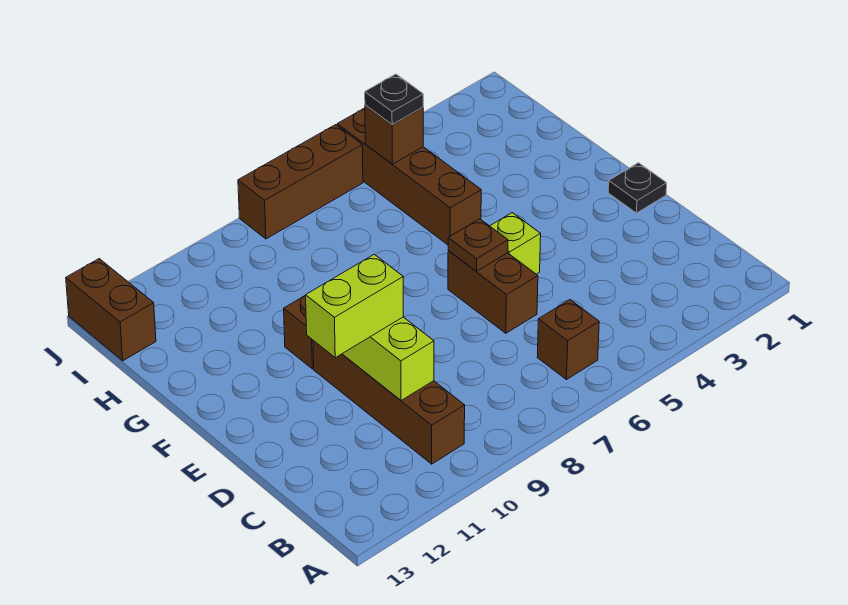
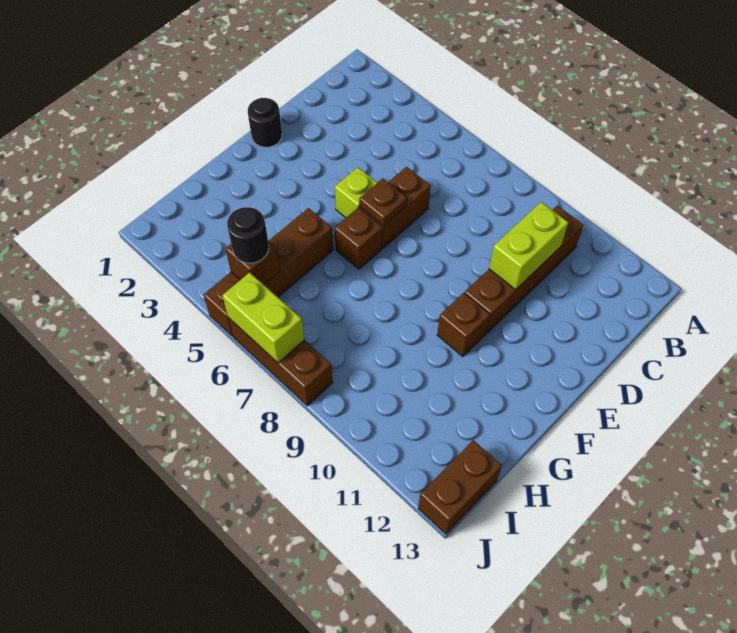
brown 1x1 brick [537,300,599,380] -> brown 1x1 brick moved to [334,208,382,269]
lime 1x2 brick [306,254,404,358] -> lime 1x2 brick moved to [222,272,304,363]
black 1x1 plate [608,163,667,213] -> black 1x1 round brick [248,98,282,147]
black 1x1 plate [365,74,423,125] -> black 1x1 round brick [227,207,269,263]

